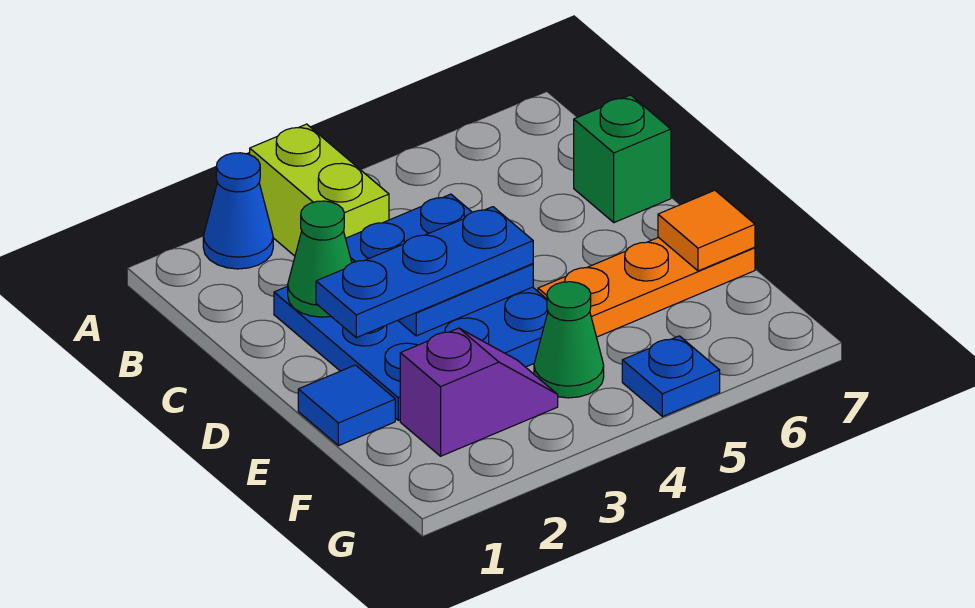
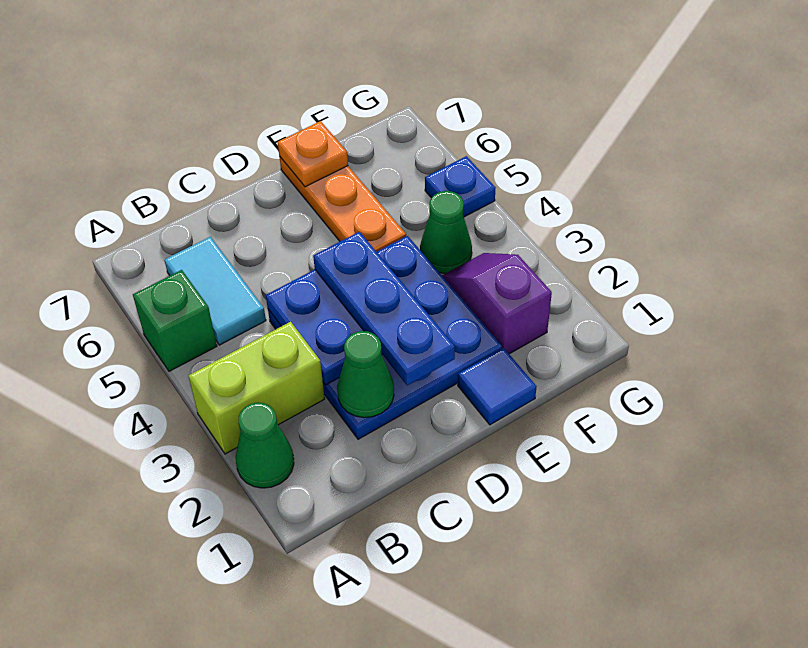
blue 1x1 cone [203,153,273,269] -> green 1x1 cone [236,403,294,488]
none -> cyan 1x2 tile [164,237,266,345]
green 1x1 brick [574,95,671,223] -> green 1x1 brick moved to [133,270,217,371]
orange 1x1 tile [658,190,755,271] -> orange 1x1 plate [278,121,348,187]

